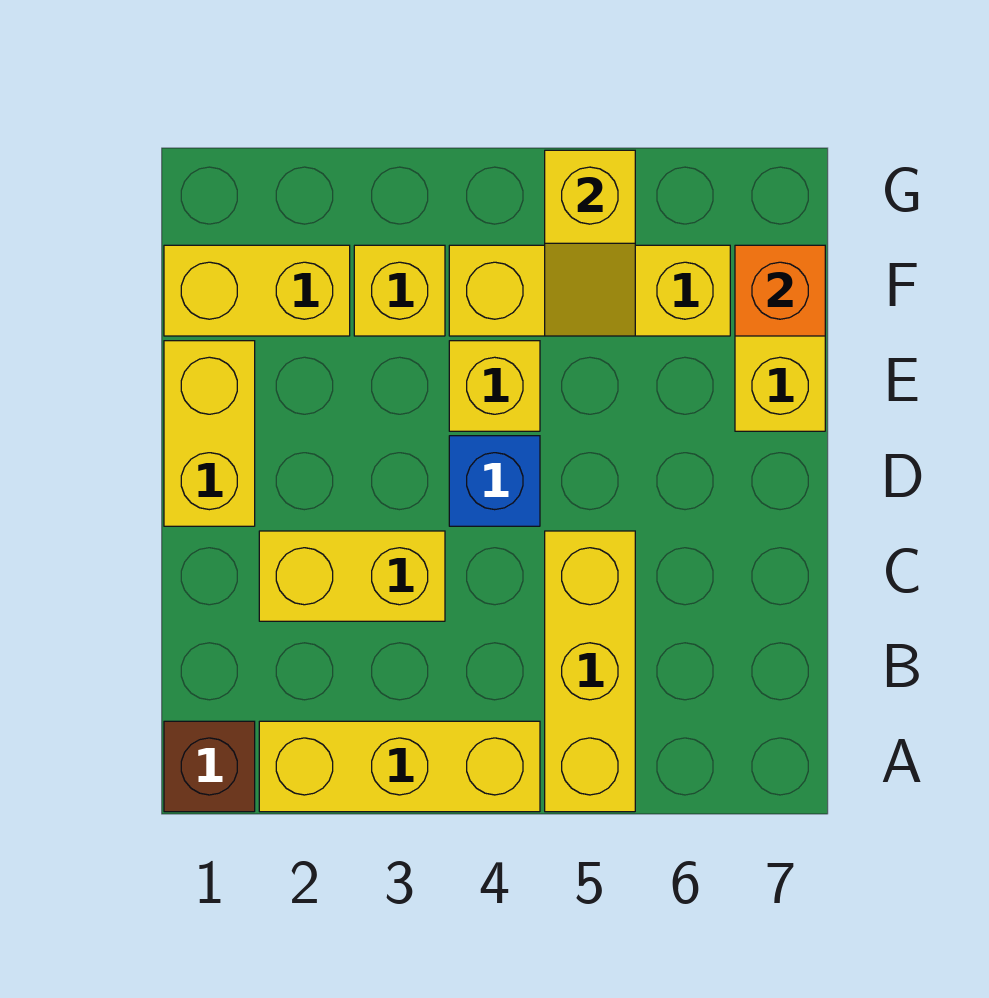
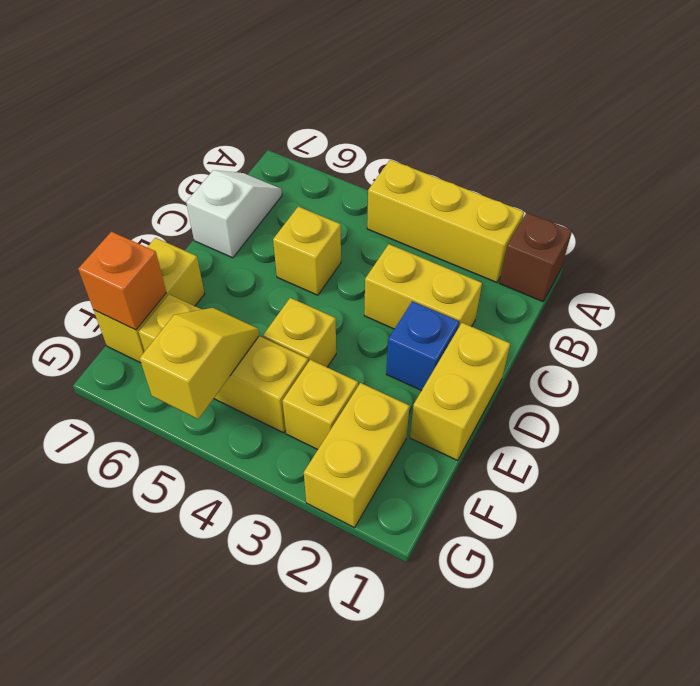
yellow 1x3 brick [545,531,635,812] -> yellow 1x1 brick [273,207,341,295]
none -> white 1x2 slope [186,170,282,258]
blue 1x1 brick [449,436,540,526] -> blue 1x1 brick moved to [386,301,459,391]
yellow 1x2 brick [164,245,350,336] -> yellow 1x2 brick turned to [304,383,410,528]

